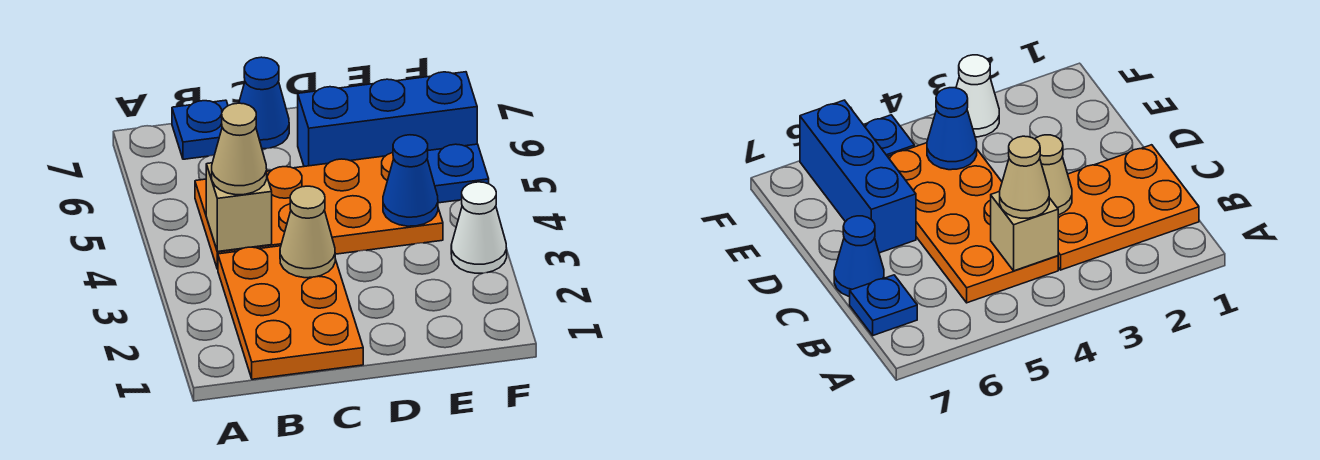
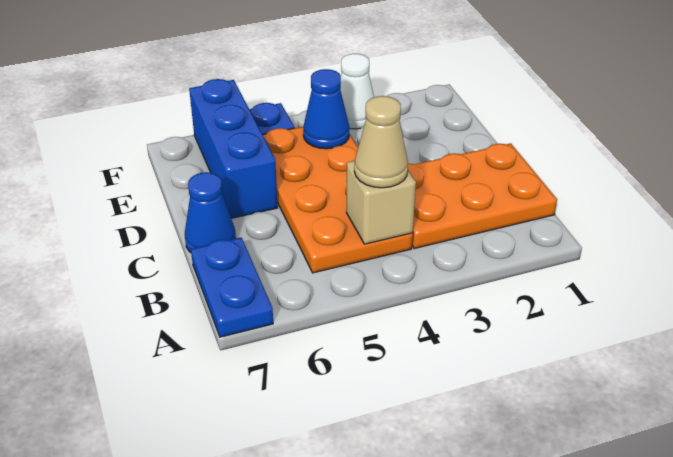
blue 1x1 plate [172,100,228,159] -> blue 1x2 plate [191,238,273,337]
tan 1x1 cone [280,186,335,278] -> none

